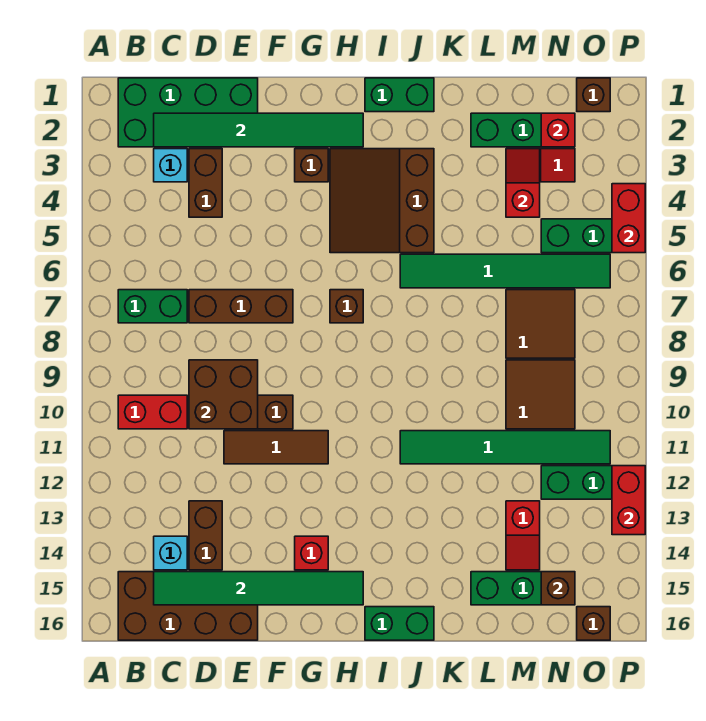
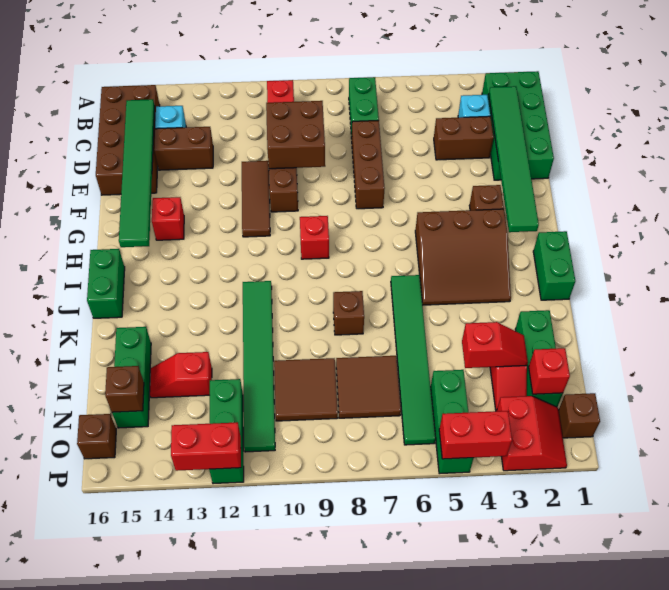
brown 3x3 slope [330,149,434,253] -> brown 3x3 slope turned to [415,209,511,305]
brown 1x1 brick [330,290,363,323] -> brown 1x1 brick moved to [333,291,364,335]
none -> red 1x1 brick [300,216,329,259]
none -> red 2x2 slope [497,396,567,471]

